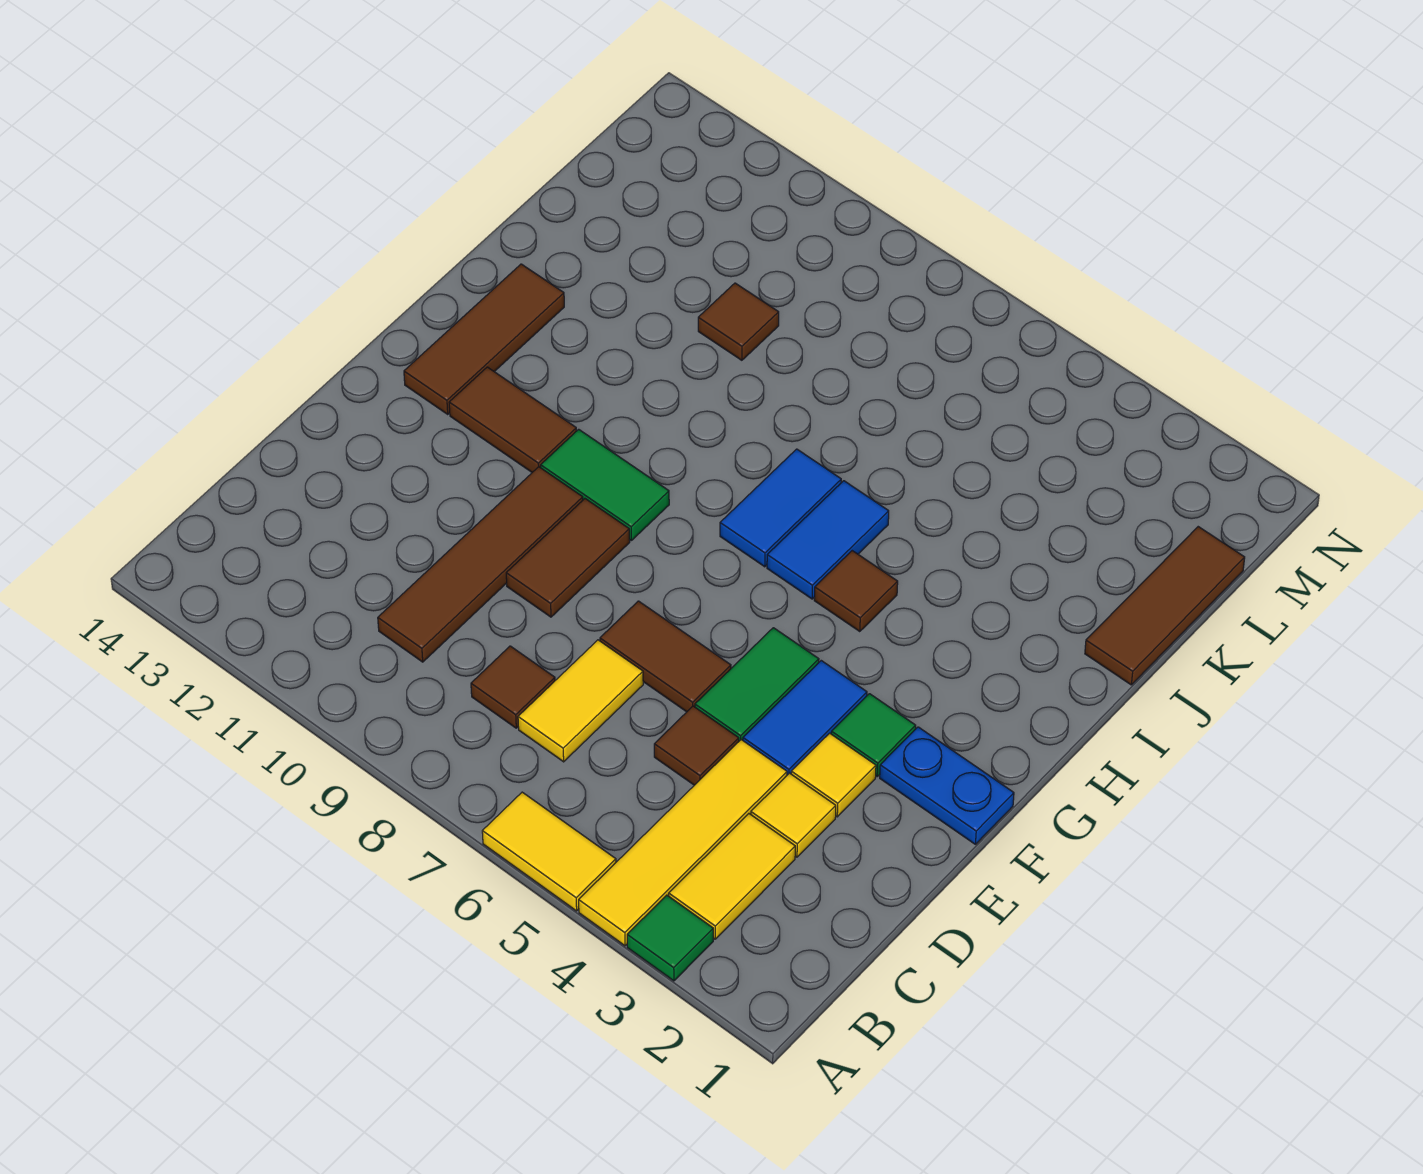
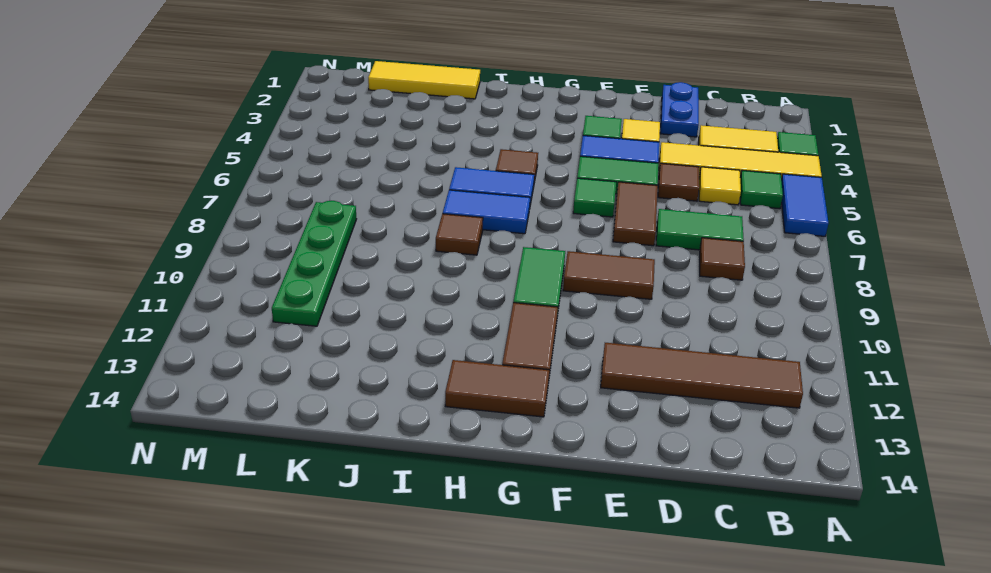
yellow 1x2 tile [482,792,616,911] -> blue 1x2 tile [781,174,829,236]
none -> green 1x1 tile [740,170,783,209]
yellow 1x2 tile [518,640,643,762] -> green 1x2 tile [656,209,744,250]
brown 1x4 tile [378,467,583,662] -> brown 1x4 tile moved to [601,343,803,408]
yellow 1x1 tile [751,773,836,857] -> yellow 1x1 tile moved to [699,167,741,205]
blue 1x2 plate [880,727,1014,844] -> blue 1x2 plate moved to [660,82,699,137]
none -> green 1x1 tile [573,178,616,217]
brown 1x3 tile [404,264,564,414] -> brown 1x2 tile [445,360,549,417]
brown 1x3 tile [1085,527,1245,685] -> yellow 1x3 tile [368,61,480,99]
brown 1x1 tile [698,283,779,360] -> brown 1x1 tile moved to [436,214,483,255]
none -> green 1x4 plate [272,201,356,326]

